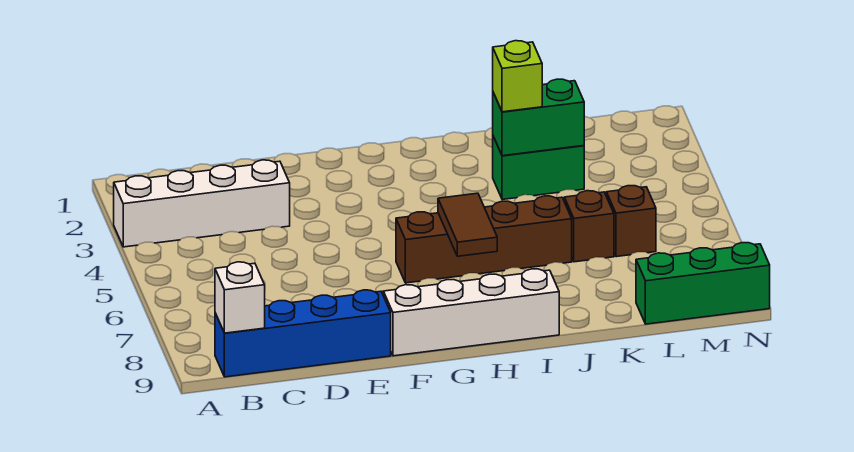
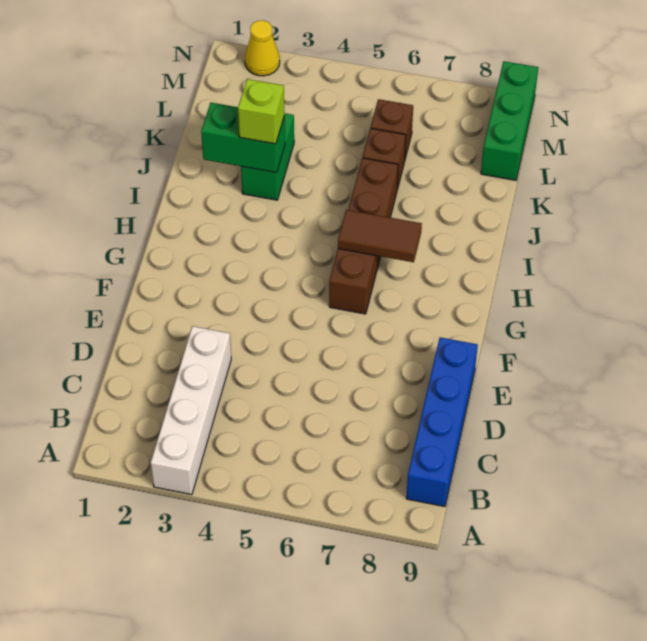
white 1x1 brick [215,262,265,333] -> none
white 1x4 brick [383,269,559,356] -> none
green 1x2 brick [493,79,584,156] -> green 1x2 brick turned to [201,103,285,173]
none -> yellow 1x1 cone [245,20,280,76]

